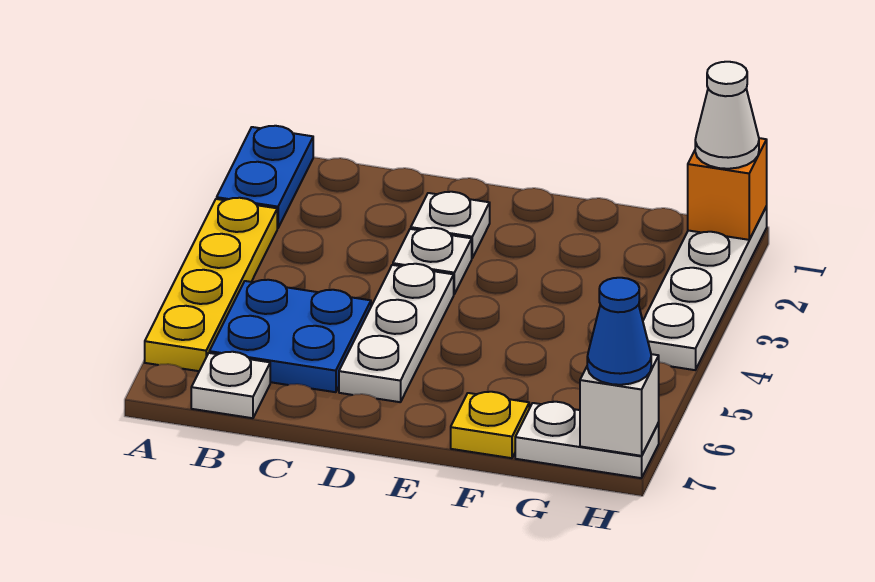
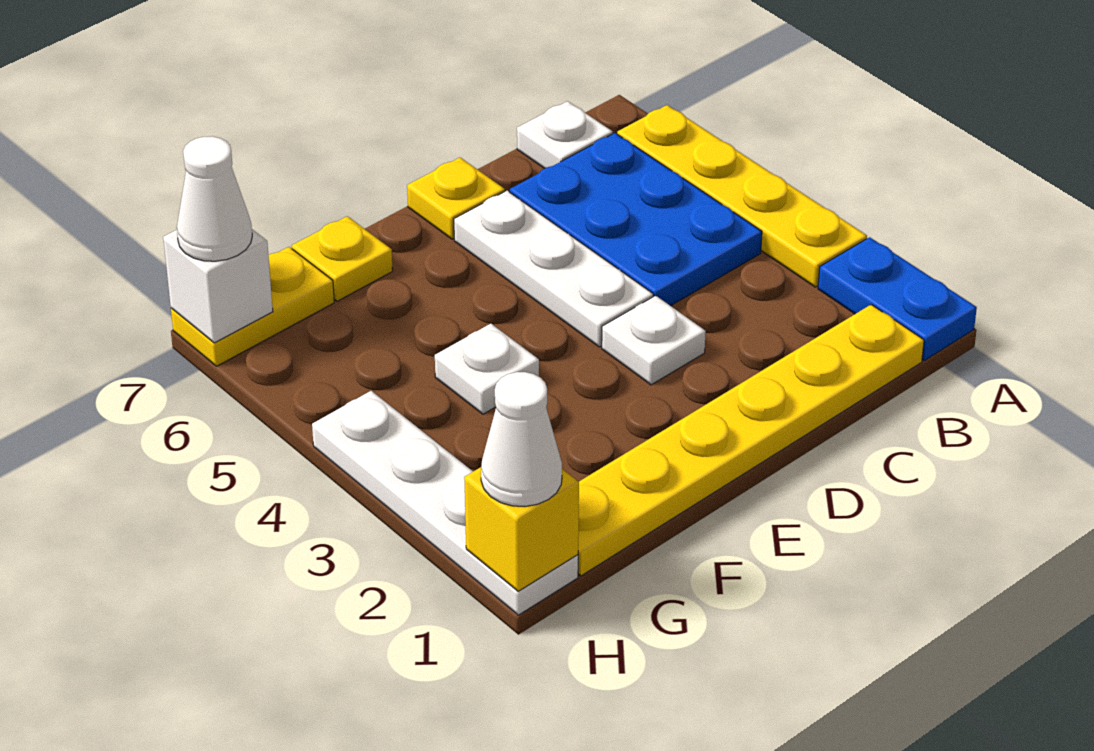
none -> yellow 1x6 plate [578,305,924,576]
blue 2x2 plate [209,280,371,392] -> blue 2x3 plate [510,133,762,306]
white 1x1 plate [411,192,490,258] -> white 1x1 plate moved to [435,324,539,414]
none -> yellow 1x1 plate [407,158,505,239]
white 1x2 plate [515,402,659,478] -> yellow 1x2 plate [171,247,334,366]
orange 1x1 brick [688,138,767,240] -> yellow 1x1 brick [464,467,579,591]
blue 1x1 cone [587,278,651,385] -> white 1x1 cone [177,136,252,261]

